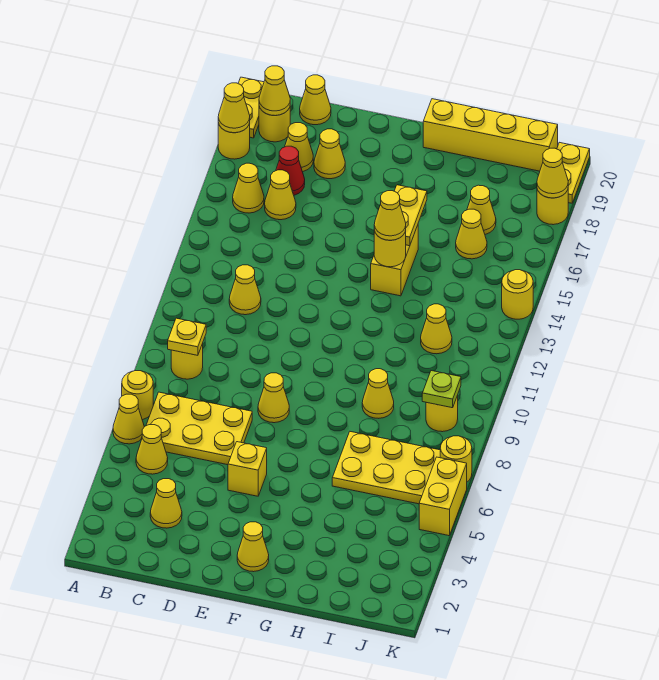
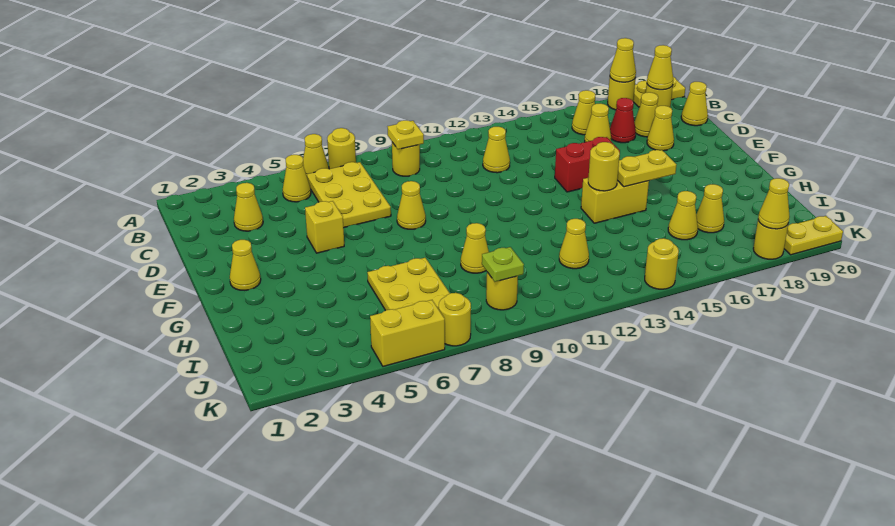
none -> red 1x2 brick [555,137,620,192]
yellow 1x1 cone [374,191,406,240] -> none
yellow 1x4 brick [423,99,558,171] -> none

